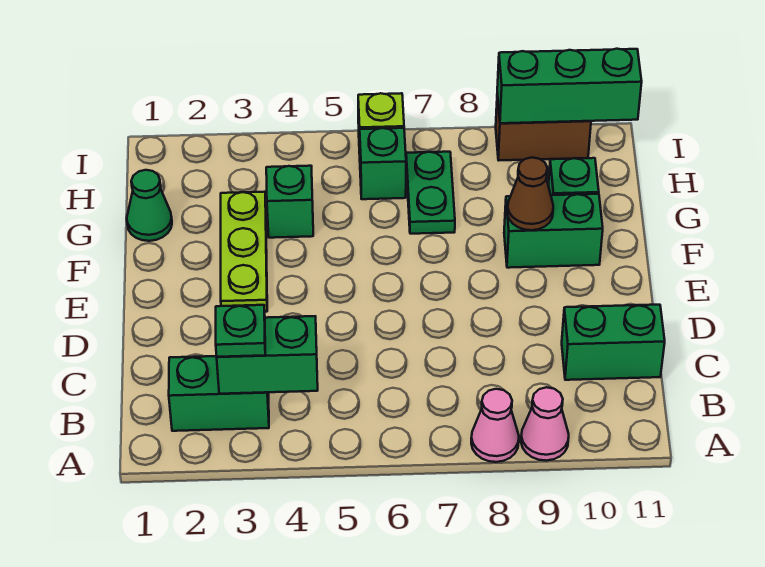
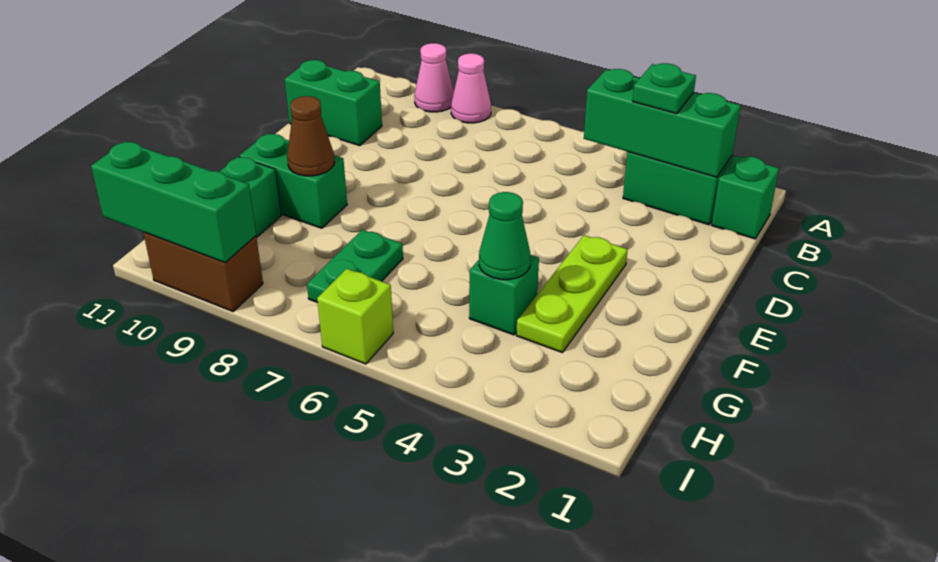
green 1x2 brick [217,316,318,394] -> green 1x3 brick [584,69,741,177]
green 1x1 cone [127,170,172,241] -> green 1x1 cone moved to [479,192,530,280]
green 1x1 brick [360,128,406,199] -> green 1x1 brick moved to [712,156,779,239]

